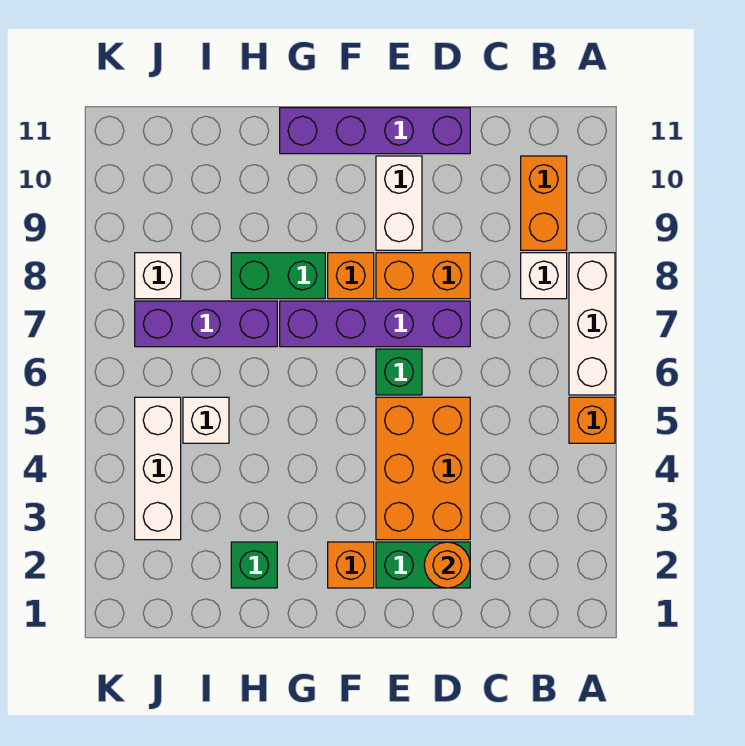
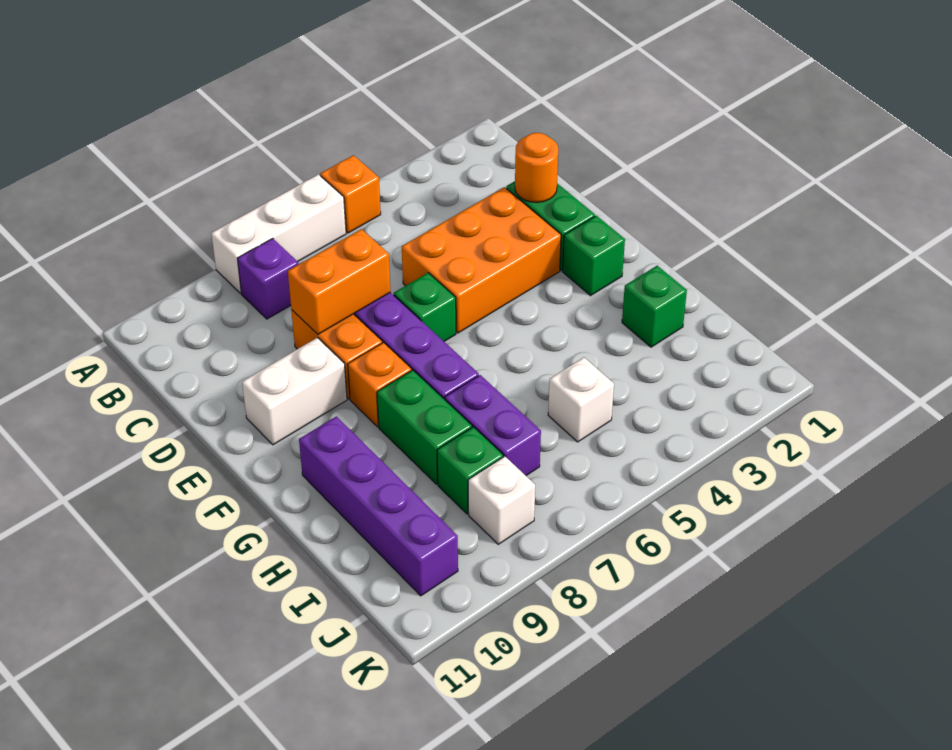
white 1x1 brick [521,253,567,299] -> purple 1x1 brick [237,238,298,319]
orange 1x2 brick [521,156,567,250] -> orange 1x2 brick moved to [288,229,391,334]
purple 1x4 brick [280,108,470,154] -> purple 1x4 brick moved to [299,416,458,596]
orange 1x1 brick [328,542,374,588] -> green 1x1 brick [563,216,625,296]
purple 1x3 brick [135,301,277,347] -> purple 1x2 brick [445,375,541,476]
none -> green 1x1 brick [437,427,503,514]
white 1x3 brick [135,397,181,540] -> none

